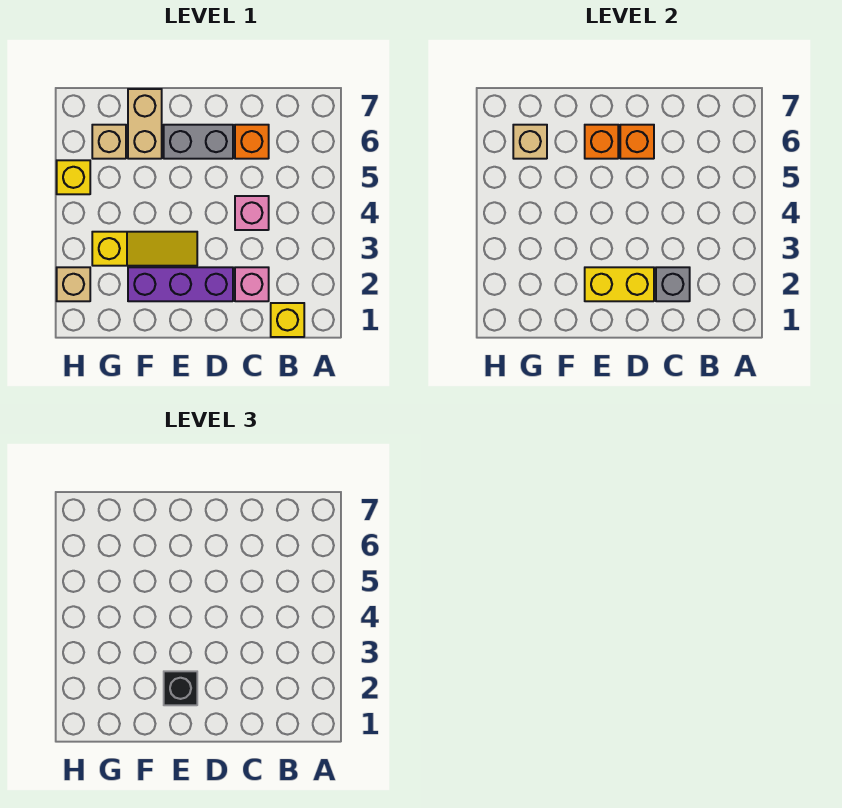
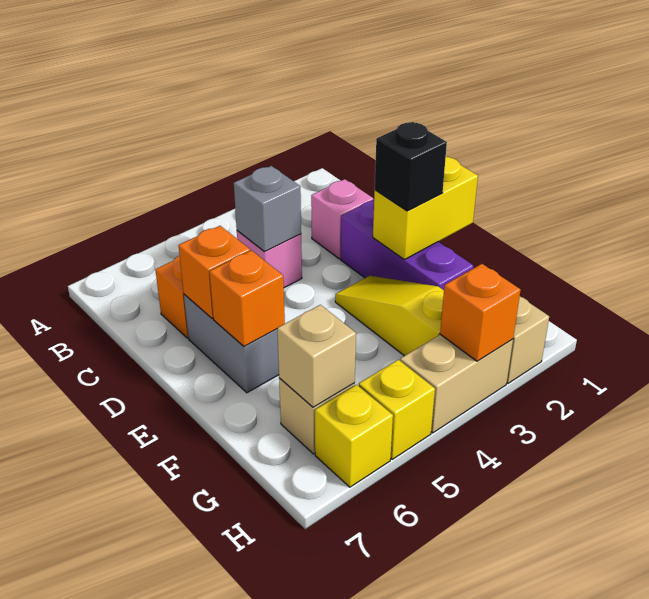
yellow 1x1 brick [271,303,304,337] -> yellow 1x1 brick moved to [315,385,393,487]
grey 1x1 brick [656,267,690,301] -> grey 1x1 brick moved to [234,166,301,252]
yellow 1x2 brick [585,267,654,301] -> yellow 1x2 brick turned to [373,156,478,260]
tan 1x2 brick [128,89,162,159] -> tan 1x2 brick moved to [400,334,513,433]
none -> orange 1x1 brick [440,264,520,361]

